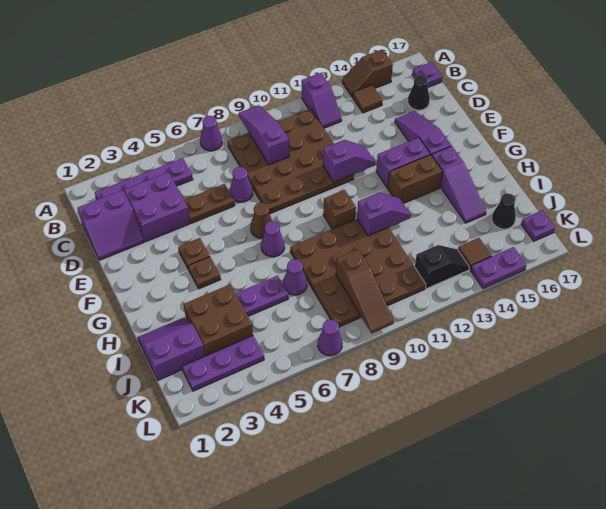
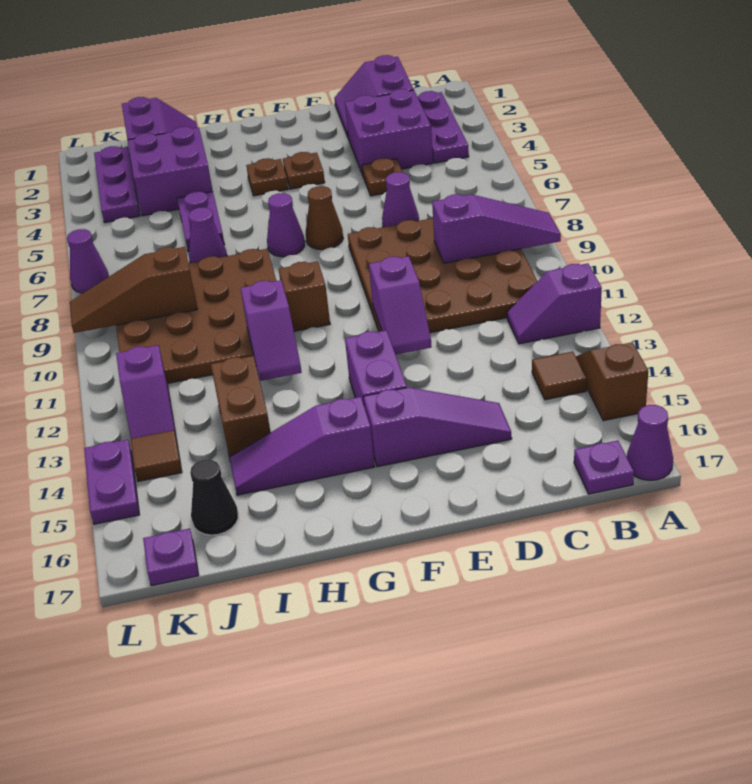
purple 1x1 cone [200,116,223,151] -> purple 1x1 cone moved to [627,405,673,480]
purple 1x4 plate [95,158,193,200] -> purple 1x3 plate [417,91,469,163]
black 1x1 cone [408,75,430,110] -> none
brown 1x2 plate [184,184,235,223] -> brown 1x1 plate [362,158,402,196]
brown 1x2 brick [388,155,443,204] -> brown 1x2 brick moved to [211,356,270,457]
brown 2x2 brick [184,285,253,356] -> purple 2x2 brick [128,127,213,216]
black 1x2 slope [415,245,469,289] -> purple 1x2 slope [116,345,176,439]

